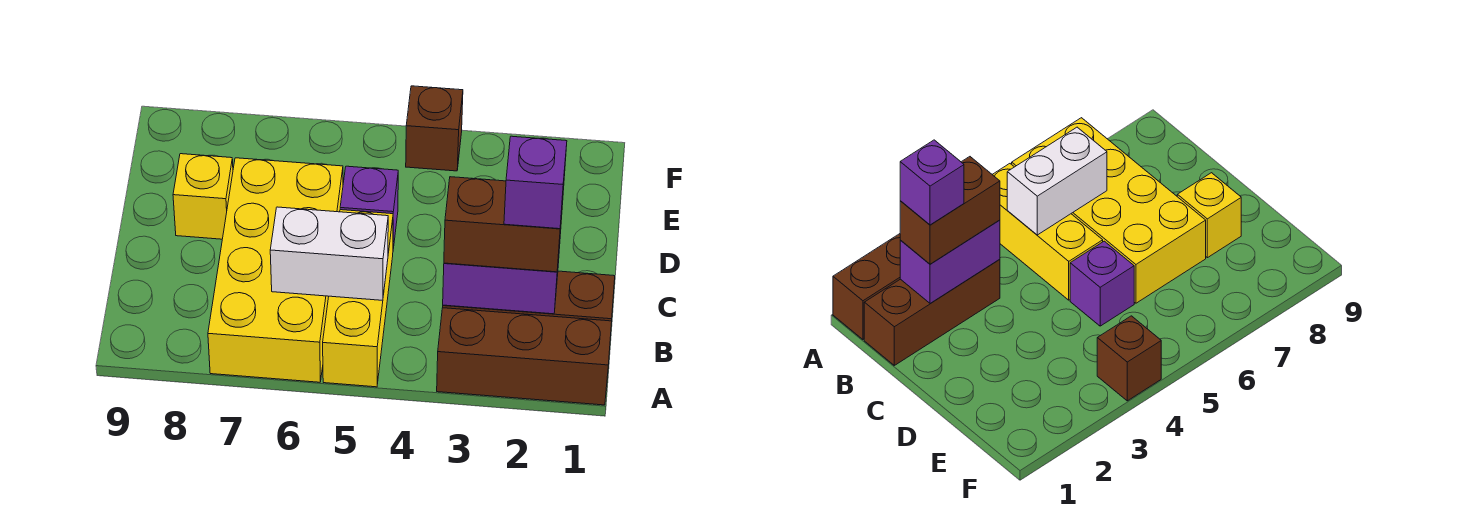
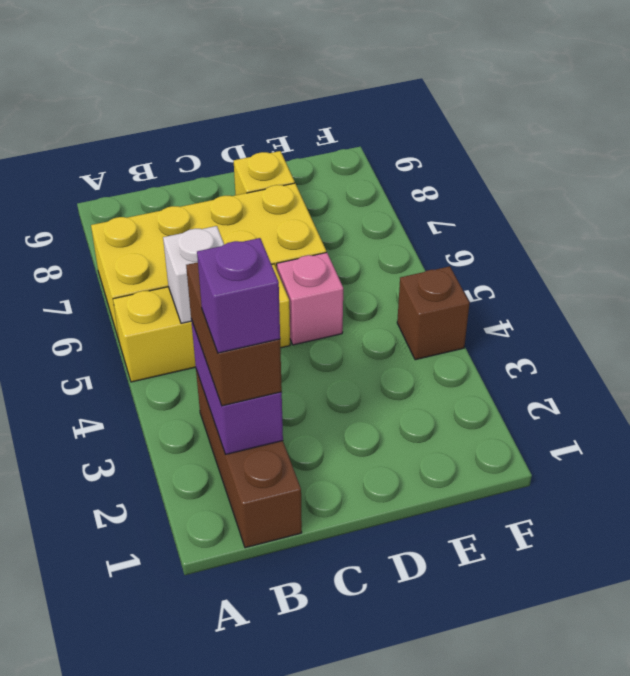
brown 1x3 brick [437,308,612,405] -> none
white 1x2 brick [270,207,388,300] -> white 1x1 brick [163,226,224,323]
purple 1x1 brick [340,166,398,249] -> pink 1x1 brick [277,253,343,345]

